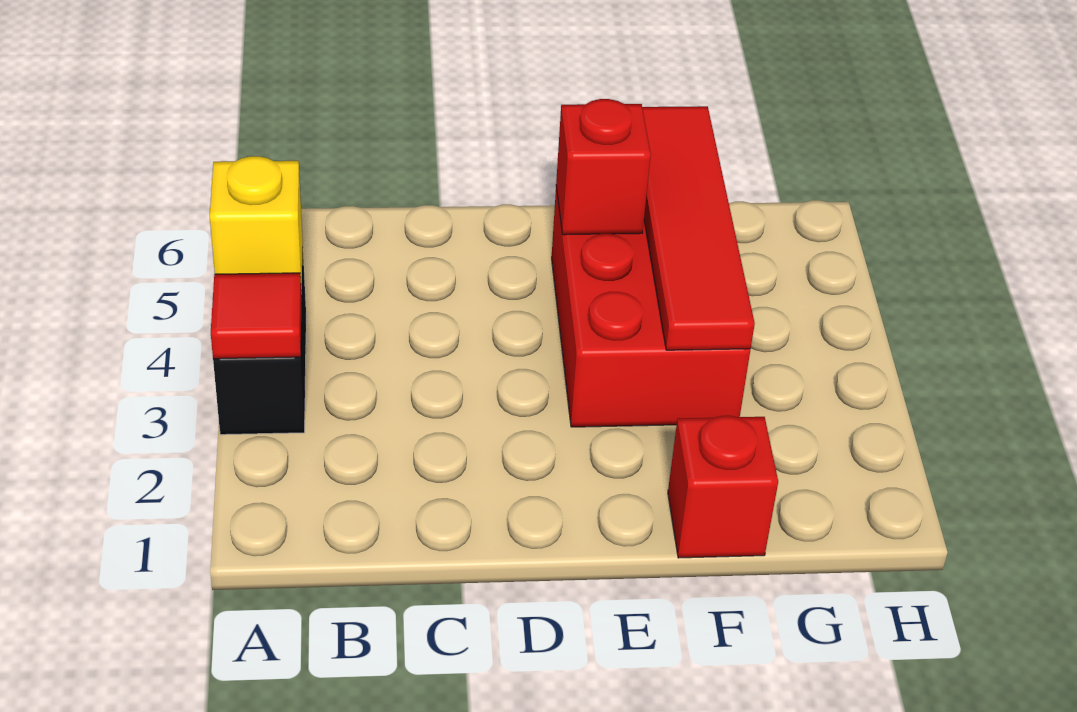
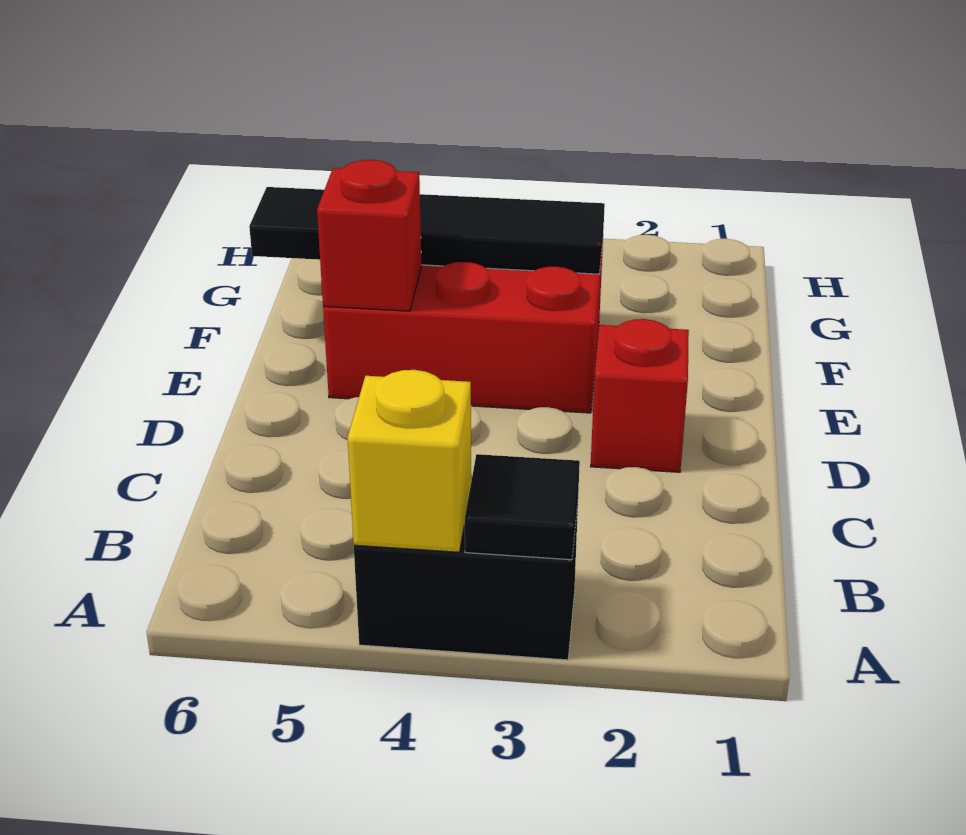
red 1x1 tile [211,273,302,359] -> black 1x1 tile [465,454,580,560]
red 1x1 brick [668,416,778,558] -> red 1x1 brick moved to [591,319,689,472]
red 1x4 tile [642,106,755,350] -> black 1x4 tile [249,187,605,274]

